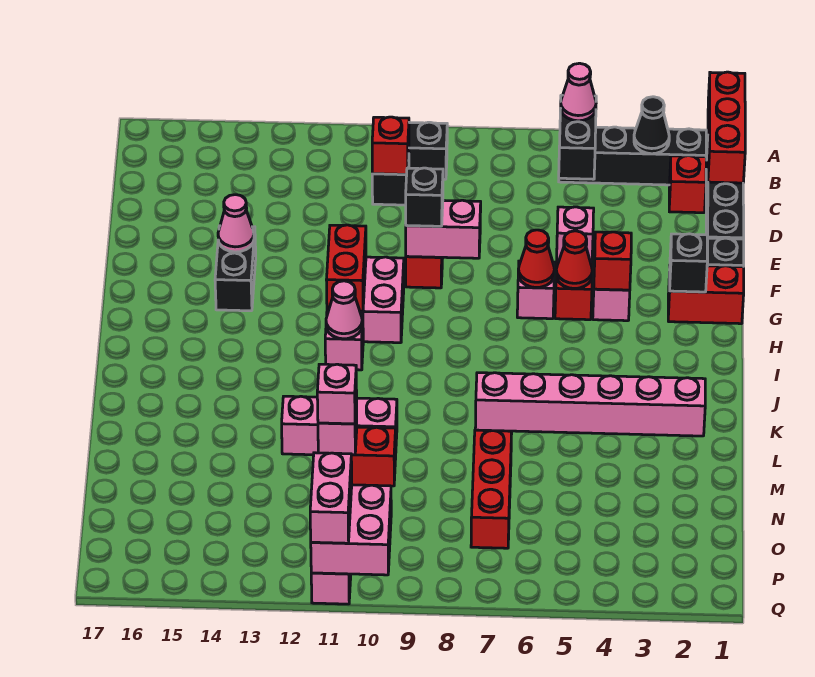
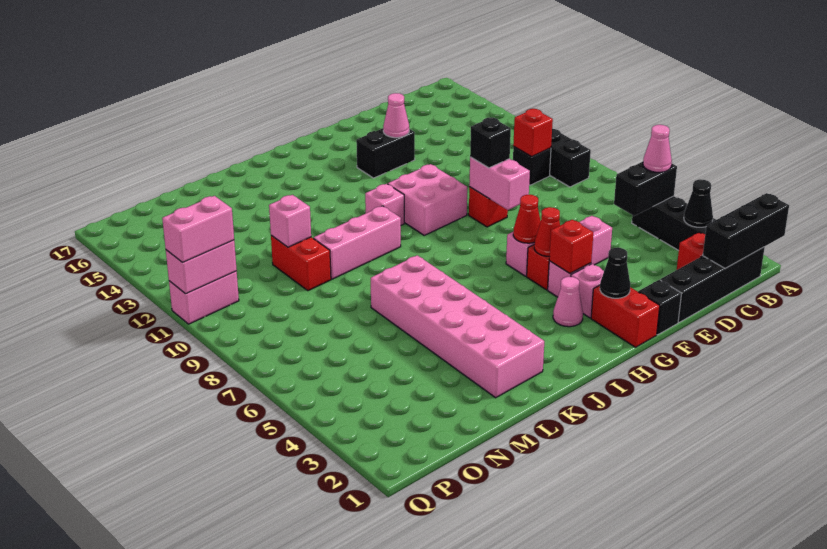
red 1x3 brick [708,72,745,183] -> black 1x3 brick [703,193,789,268]
black 1x1 brick [670,234,707,292] -> black 1x1 cone [600,248,630,298]
red 1x2 brick [327,225,366,311] -> none
pink 1x1 cone [326,281,362,339] -> pink 1x1 cone moved to [553,277,583,327]
pink 1x6 brick [475,373,705,436] -> pink 2x6 brick [371,255,544,398]
pink 1x3 brick [282,396,397,455] -> pink 1x3 brick turned to [313,206,401,279]
red 1x3 brick [471,430,512,548] -> none
pink 1x1 brick [317,364,357,424] -> pink 1x1 brick moved to [571,264,604,318]
pink 2x2 brick [311,485,391,575] -> pink 1x2 brick [166,240,237,294]

